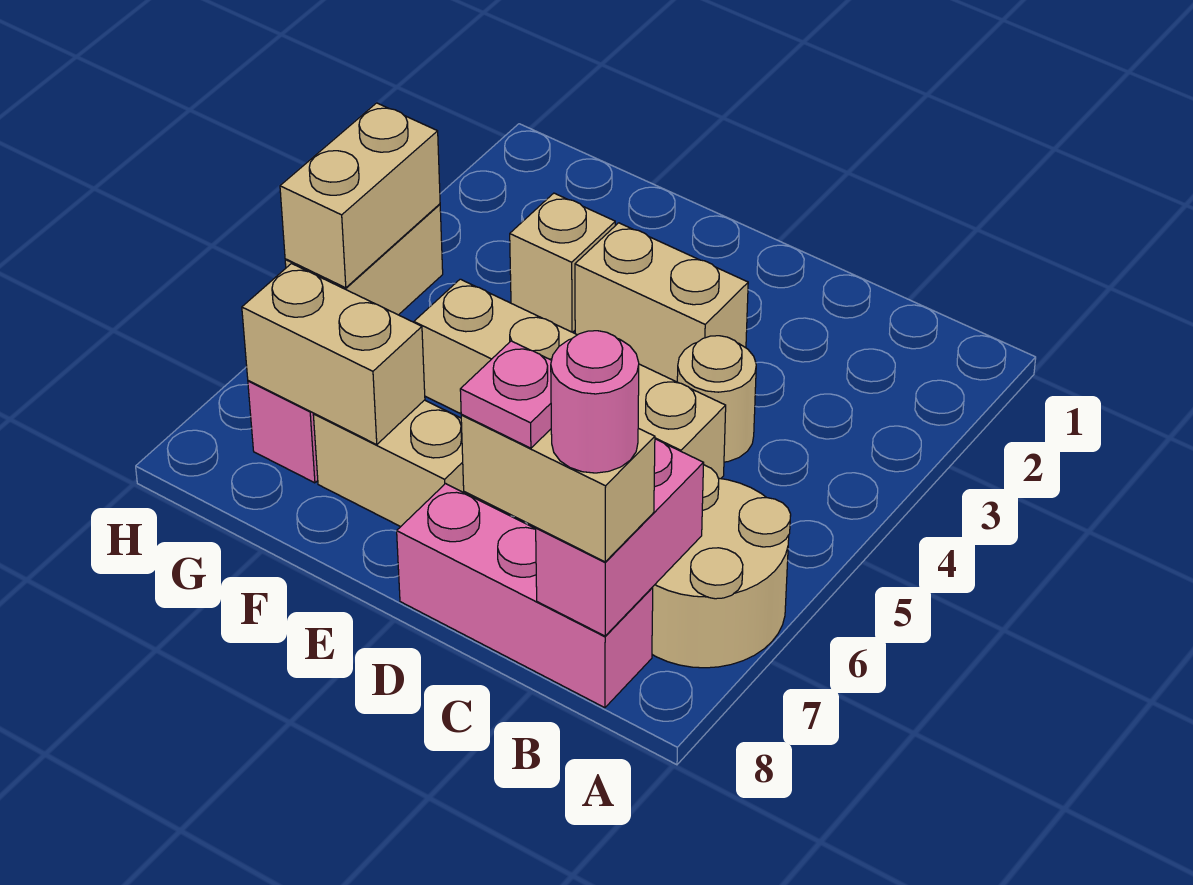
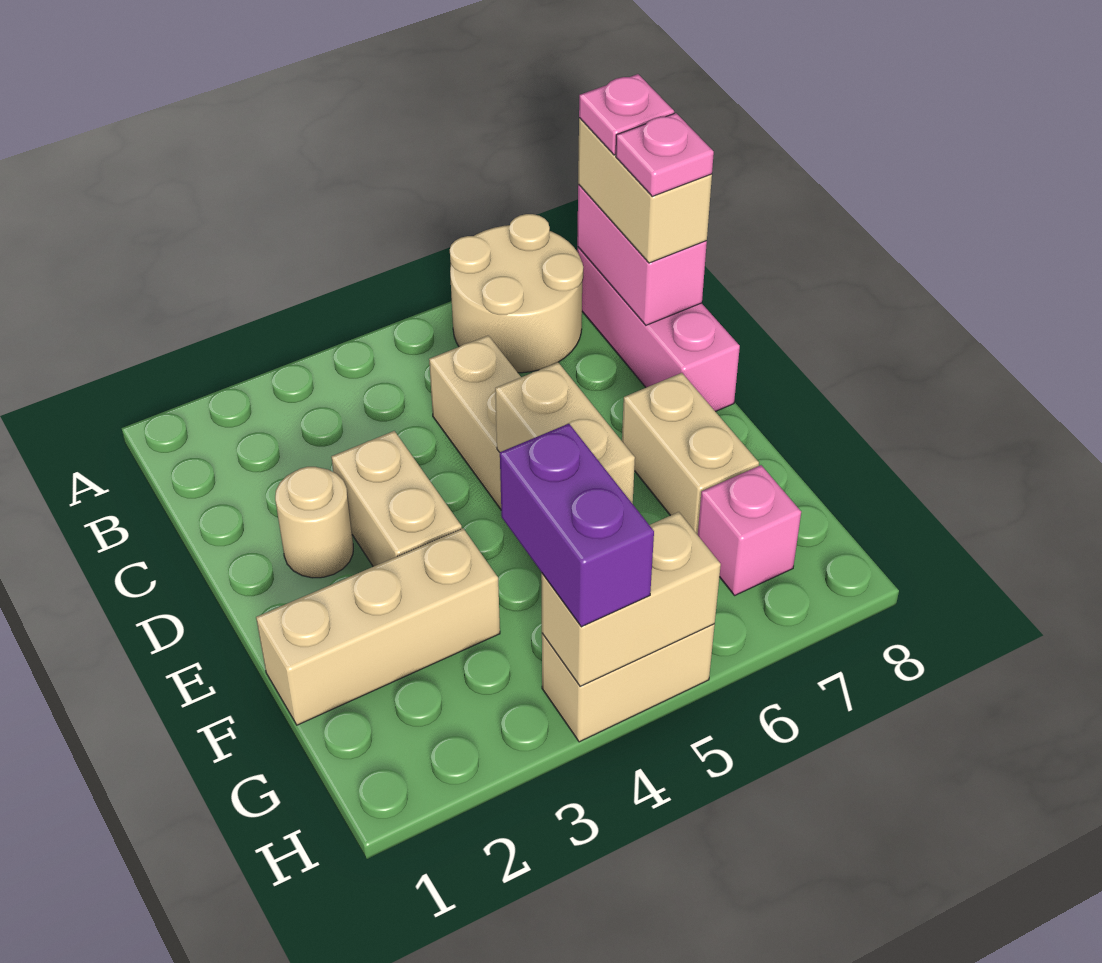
pink 1x2 brick [536,439,704,636] -> pink 1x2 brick turned to [577,185,707,325]
pink 1x1 round brick [551,331,639,473] -> pink 1x1 plate [579,74,674,155]
tan 1x1 round brick [677,336,756,462] -> tan 1x1 round brick moved to [275,467,353,578]
tan 1x1 brick [510,193,615,332] -> tan 1x3 brick [256,528,500,725]
tan 1x2 brick [242,264,425,445] -> tan 1x2 brick moved to [495,362,635,504]
none -> purple 1x2 brick [500,424,654,627]

